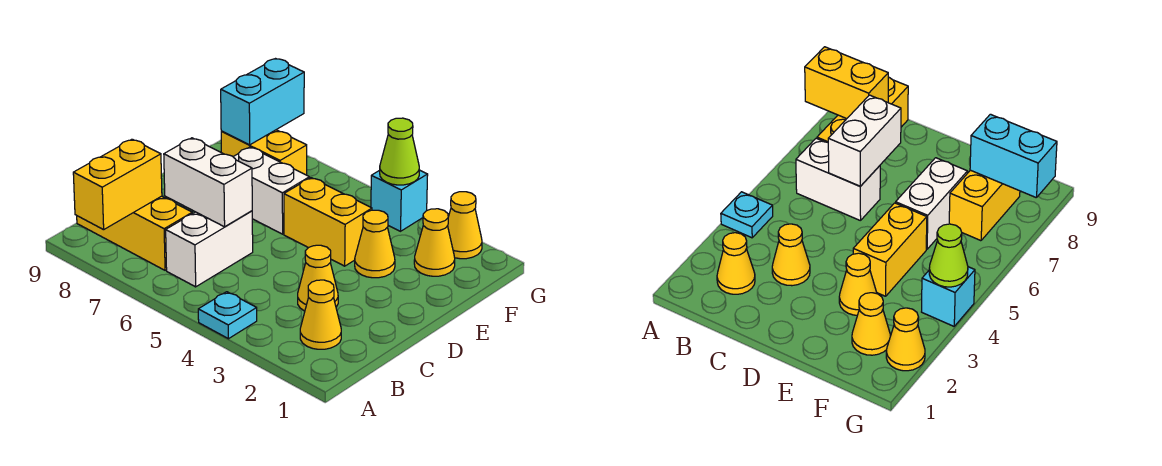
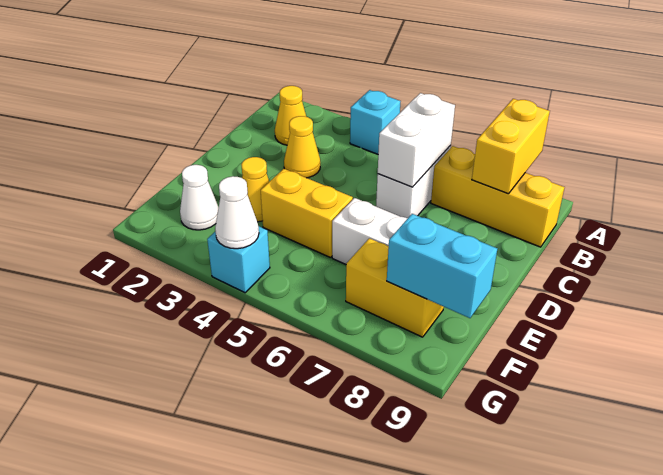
cyan 1x1 plate [198,292,257,339] -> cyan 1x1 brick [350,90,401,154]
white 1x2 brick [164,138,252,227] -> white 1x2 brick turned to [378,93,455,187]
yellow 1x1 cone [414,209,455,276] -> white 1x1 cone [180,165,219,230]
cyan 1x2 brick [221,59,304,145] -> cyan 1x2 brick turned to [387,214,497,318]
yellow 1x1 cone [448,192,482,259] -> none
lime 1x1 cone [380,118,419,185] -> white 1x1 cone [215,176,259,249]

